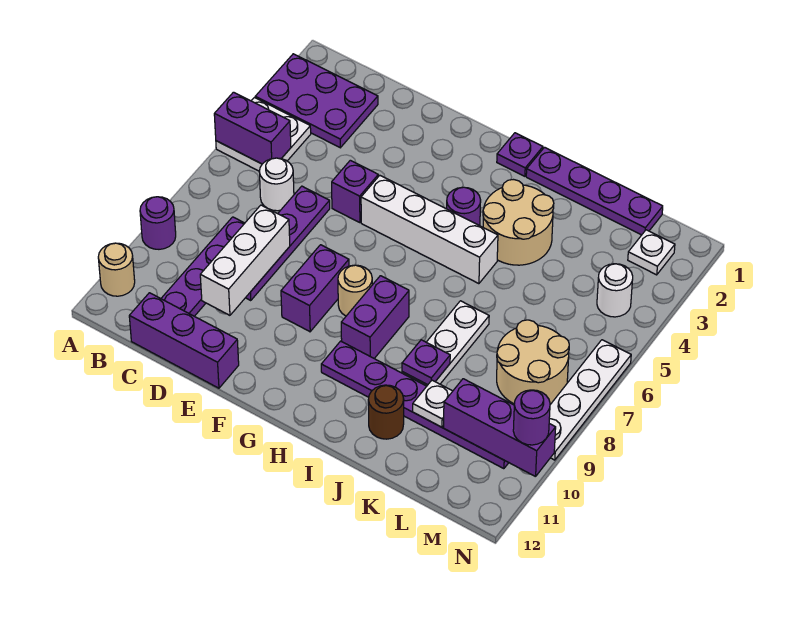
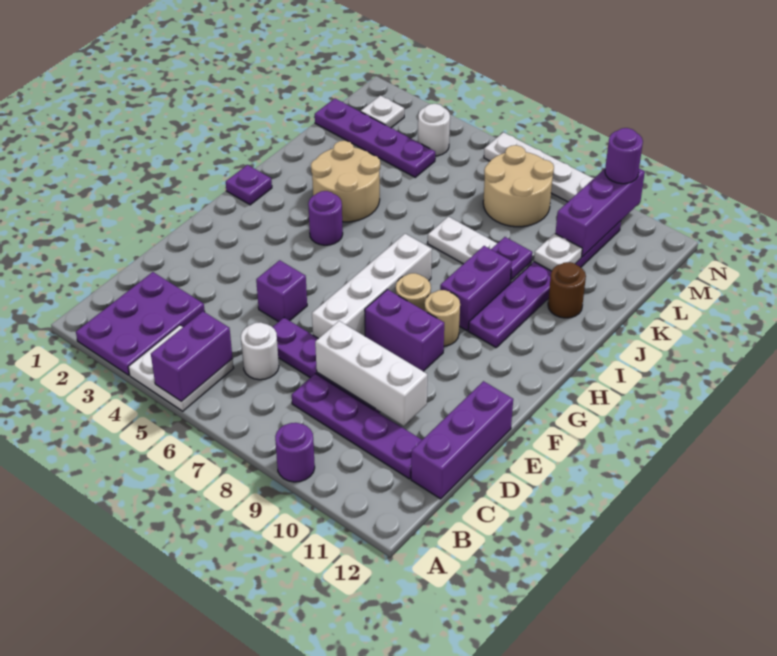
tan 1x1 round brick [98,243,135,296] -> tan 1x1 round brick moved to [425,290,460,346]
white 1x4 brick [361,175,498,284] -> white 1x4 brick moved to [312,234,432,339]
purple 1x2 brick [341,276,409,358] -> purple 1x2 brick turned to [440,246,512,331]
purple 1x4 plate [526,147,663,235] -> purple 1x4 plate turned to [315,99,435,177]

